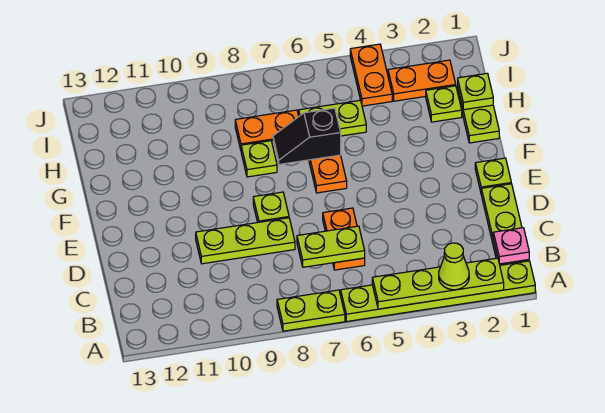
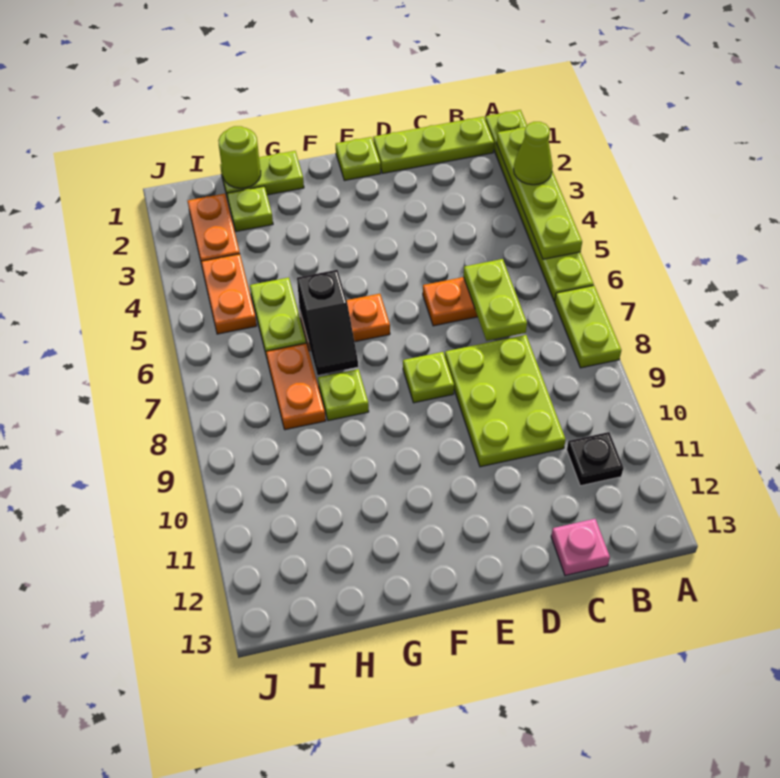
pink 1x1 plate [493,228,529,264] -> pink 1x1 plate moved to [551,519,610,576]
none -> black 1x1 plate [567,432,624,486]
lime 1x3 plate [196,218,295,264] -> lime 2x3 plate [445,335,566,467]
lime 1x1 plate [458,73,493,110] -> lime 1x1 round brick [218,126,261,188]
orange 1x2 plate [350,44,392,106] -> orange 1x2 plate turned to [201,254,257,334]

